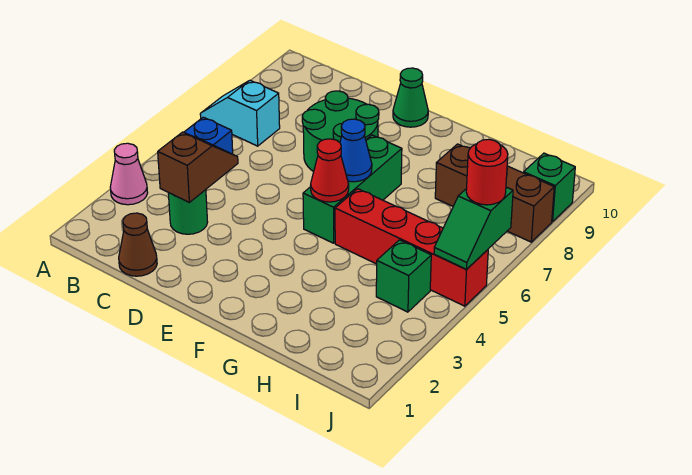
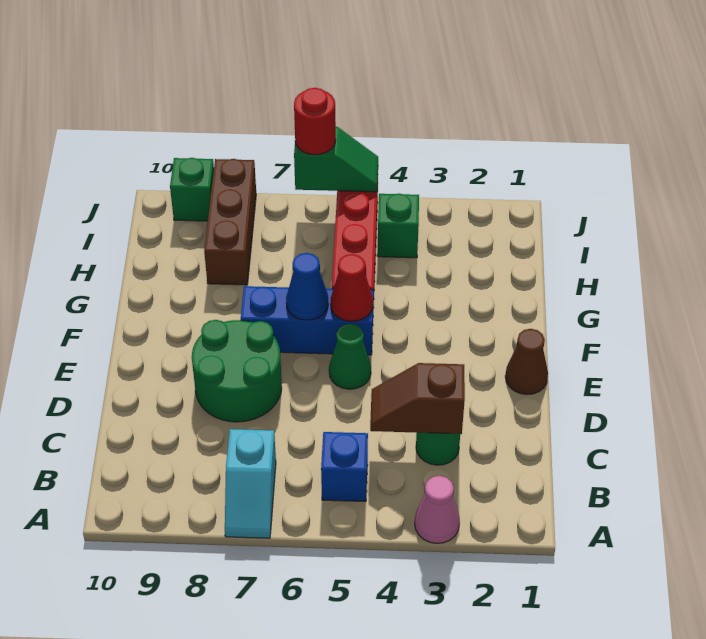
brown 1x1 cone [119,213,157,276] -> brown 1x1 cone moved to [505,329,548,394]
green 1x1 cone [393,68,428,127] -> green 1x1 cone moved to [329,324,371,389]
green 1x3 brick [303,135,402,243] -> blue 1x3 brick [241,286,373,355]

